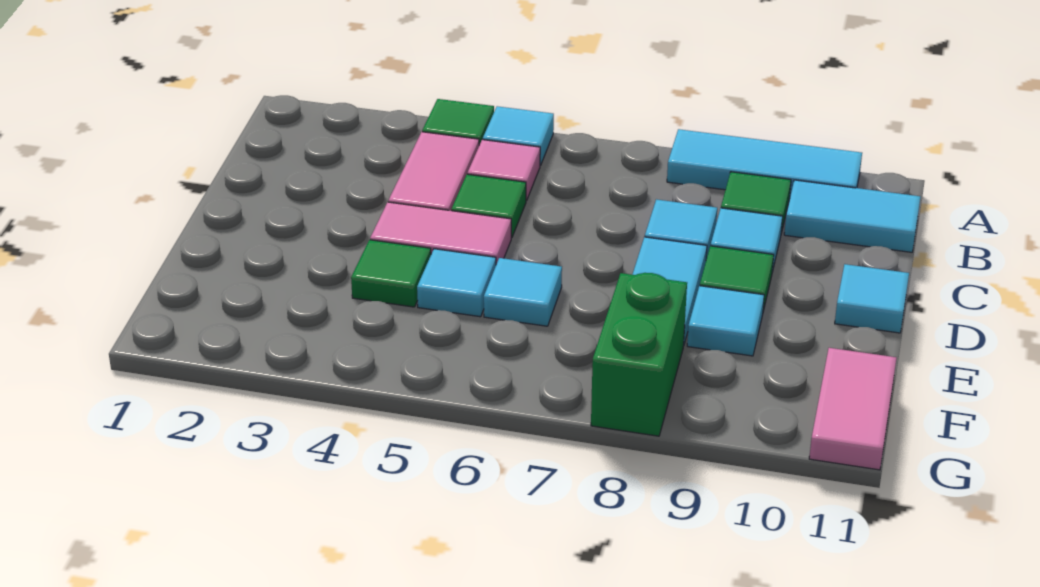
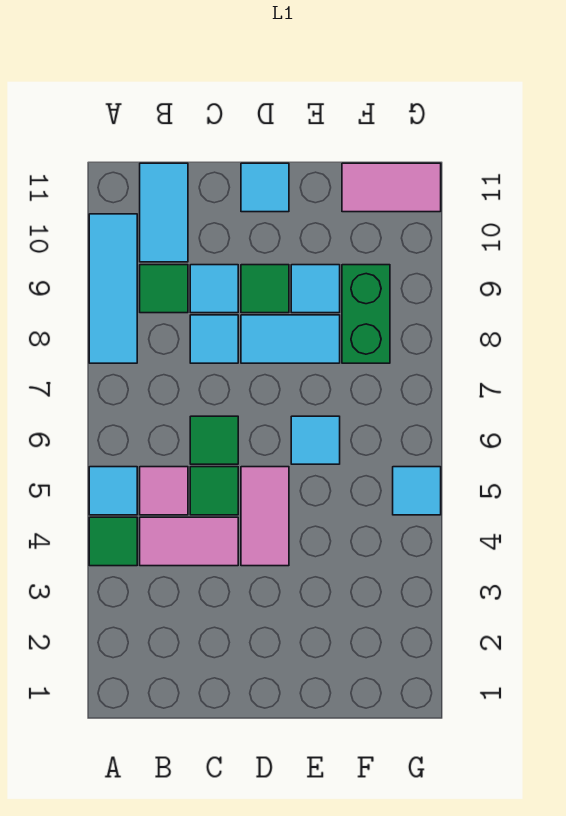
green 1x1 tile [351,240,431,307] -> green 1x1 tile moved to [190,416,238,464]
cyan 1x1 tile [417,249,496,317] -> cyan 1x1 tile moved to [393,467,441,515]
green 1x2 brick [591,273,687,436] -> green 1x2 brick turned to [342,265,390,363]

